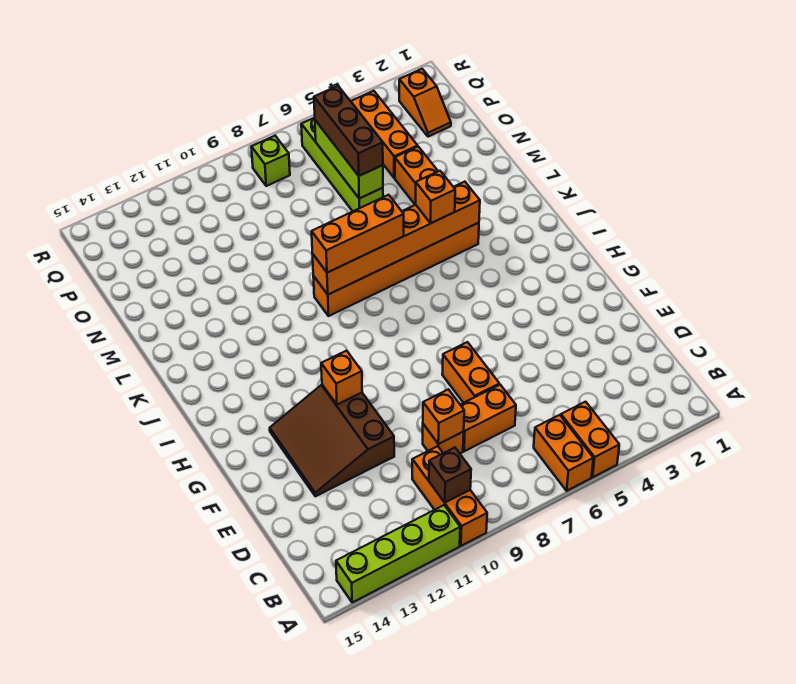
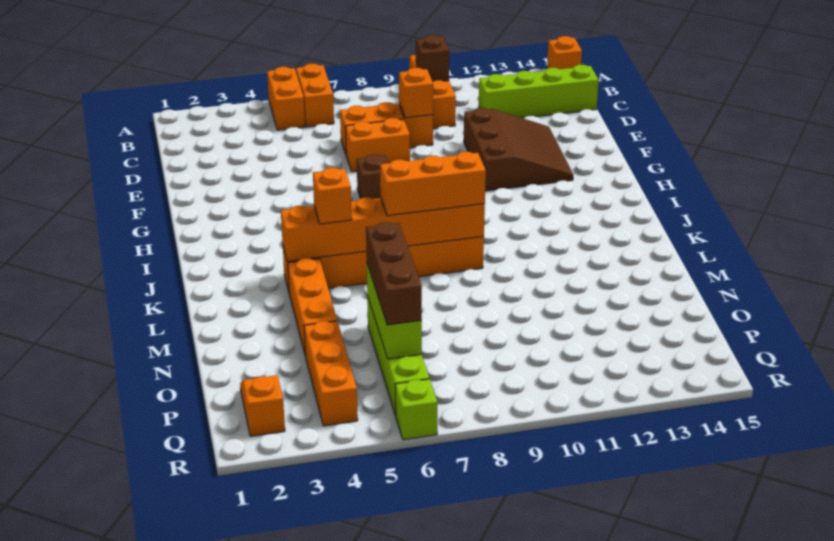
lime 1x4 brick [336,505,460,603] -> lime 1x4 brick moved to [479,64,599,118]
orange 1x2 brick [442,342,499,403] -> orange 1x2 brick turned to [345,118,410,172]
none -> brown 1x1 brick [357,154,389,199]
orange 1x1 brick [321,351,362,405] -> orange 1x1 brick moved to [547,36,582,69]
lime 1x1 brick [251,136,290,186] -> lime 1x1 brick moved to [395,379,437,440]

